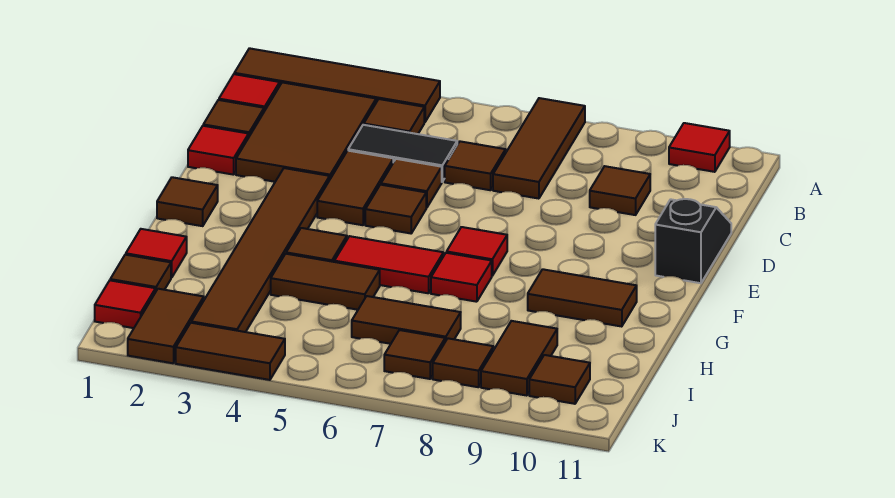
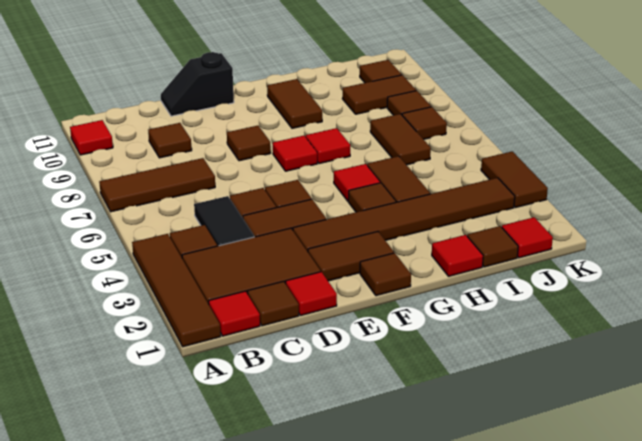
brown 1x1 tile [445,141,506,190] -> brown 1x1 tile moved to [227,126,271,161]
red 1x2 tile [334,236,443,293] -> red 1x1 tile [334,164,380,201]
brown 1x2 tile [128,289,204,363] -> brown 1x2 tile moved to [308,232,394,281]

